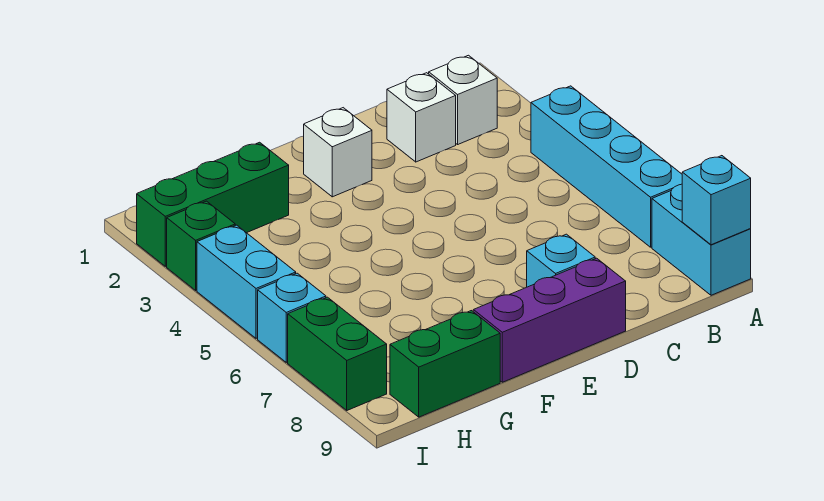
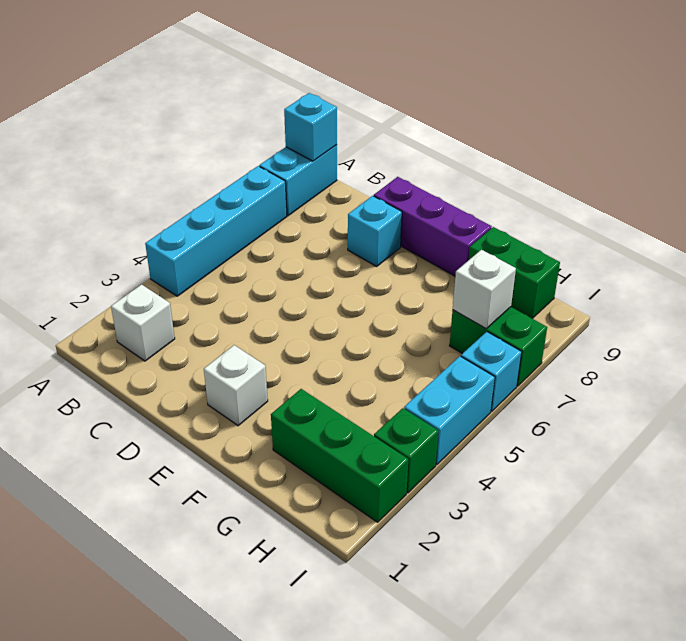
white 1x1 brick [387,73,456,162] -> white 1x1 brick moved to [453,250,516,329]
green 1x2 brick [288,297,387,410] -> green 1x2 brick turned to [450,307,547,386]

